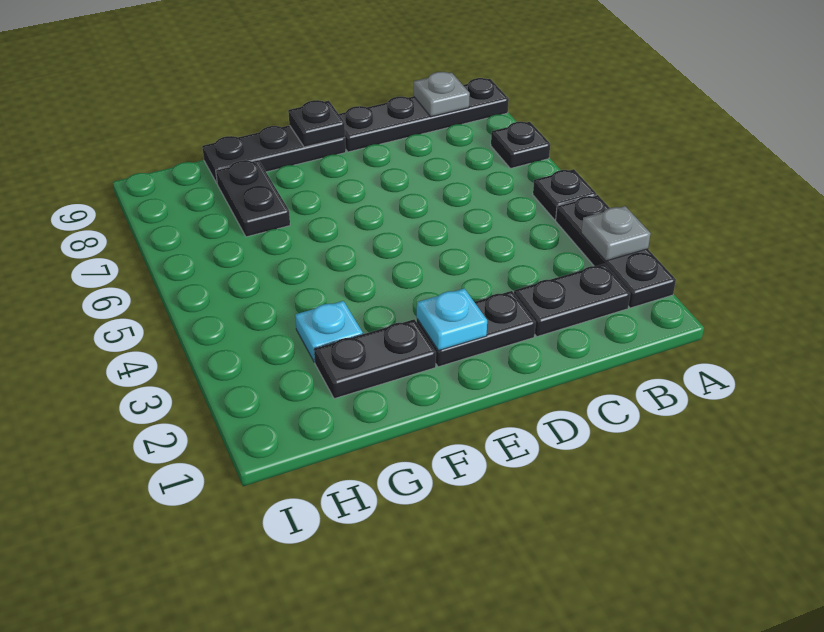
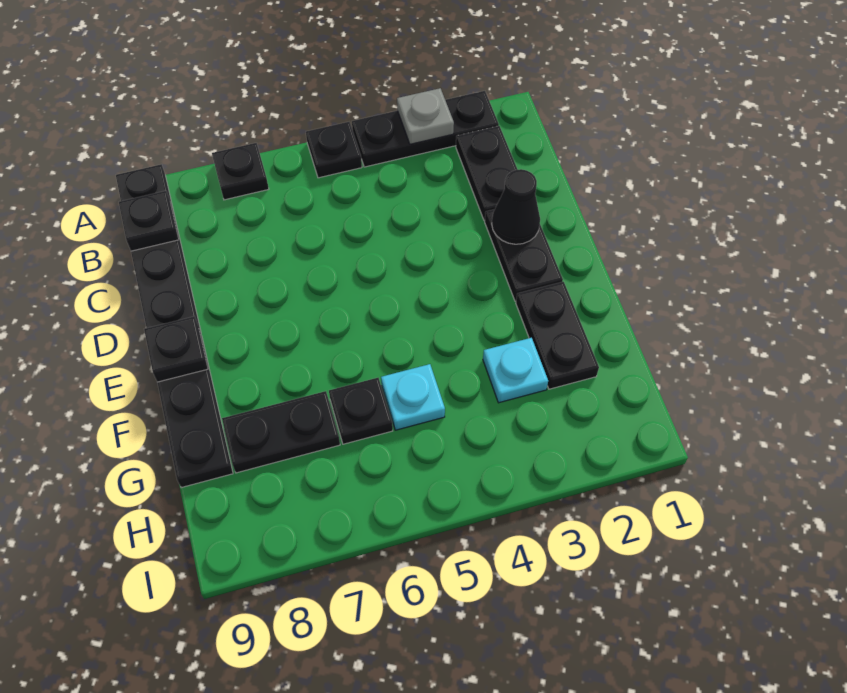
grey 1x1 plate [414,72,470,117] -> black 1x1 plate [119,191,179,251]
none -> black 1x1 cone [492,169,540,244]
cyan 1x1 plate [417,289,487,351] -> cyan 1x1 plate moved to [381,364,445,430]
none -> black 1x1 plate [329,378,393,444]

